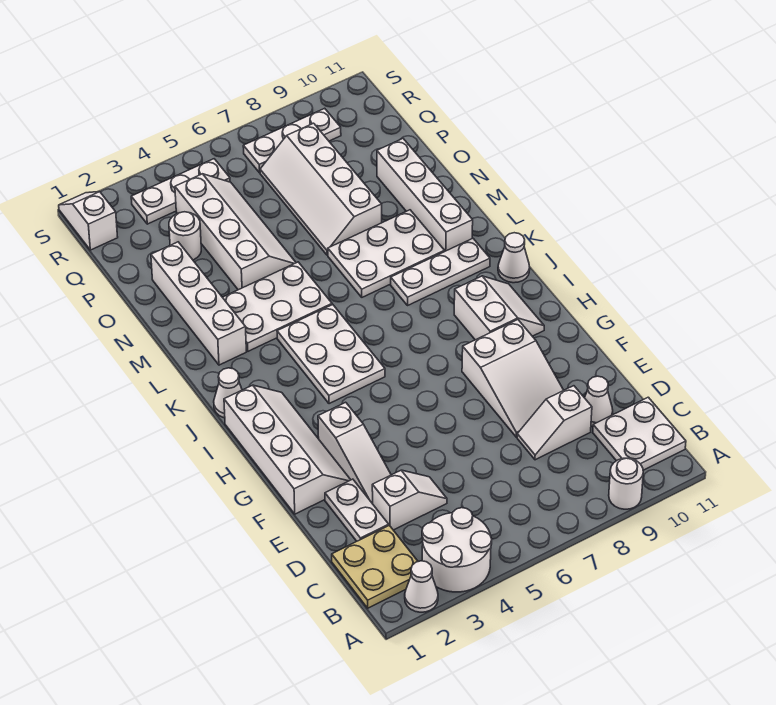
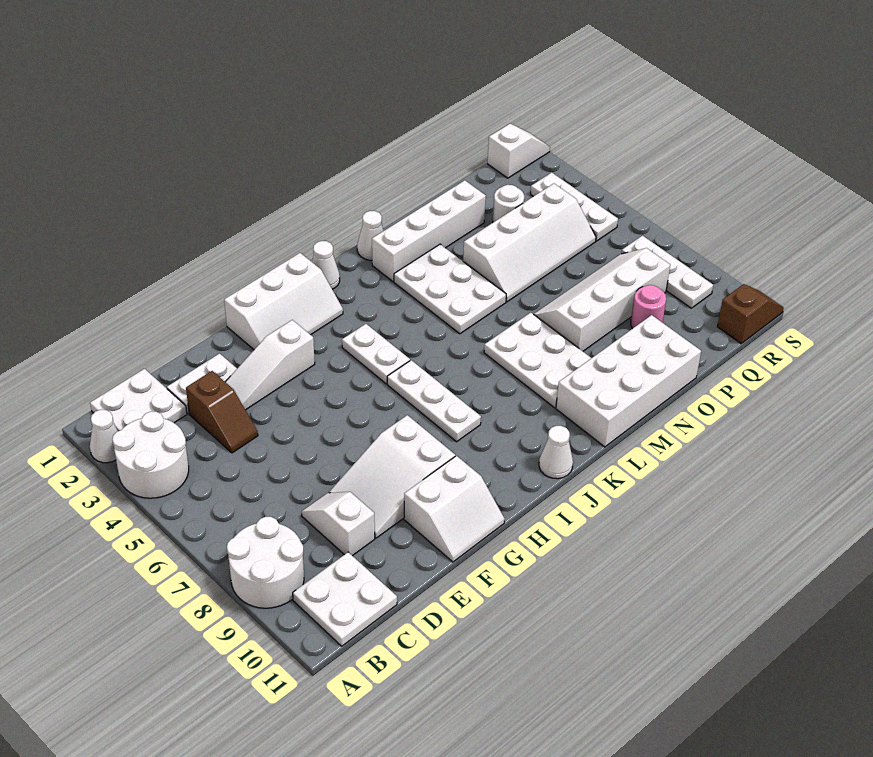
white 1x1 round brick [609,458,643,509] -> white 2x2 round brick [227,517,304,608]
tan 2x2 plate [332,525,418,608] -> white 2x2 plate [90,369,187,431]
white 1x2 slope [372,470,447,530] -> brown 1x2 slope [186,371,258,453]
white 1x1 cone [585,376,613,426] -> white 1x1 cone moved to [357,211,383,260]
white 2x4 slope [224,385,350,514] -> white 2x3 slope [224,253,343,349]
white 2x2 slope [454,276,544,340] -> white 2x2 slope moved to [404,456,505,562]
white 2x3 plate [277,305,385,404] -> white 1x2 plate [342,324,410,384]
white 1x3 plate [391,238,490,305] -> white 1x3 plate moved to [387,360,481,442]
white 1x4 brick [377,139,473,252] -> white 2x4 brick [556,315,701,447]
none -> pink 1x1 round brick [631,285,666,329]
none -> brown 1x2 slope [717,284,784,343]

